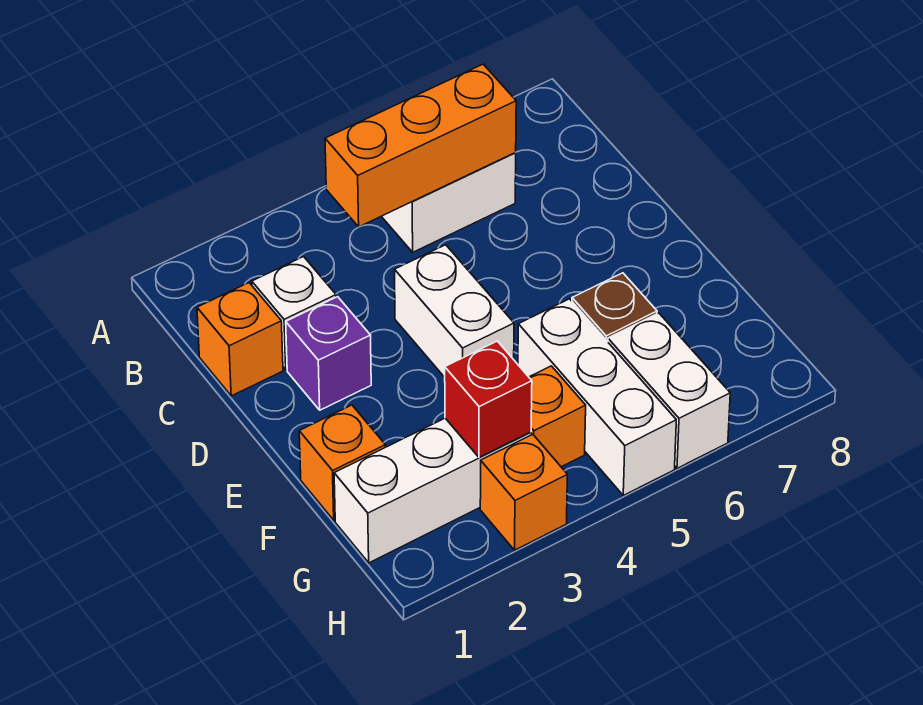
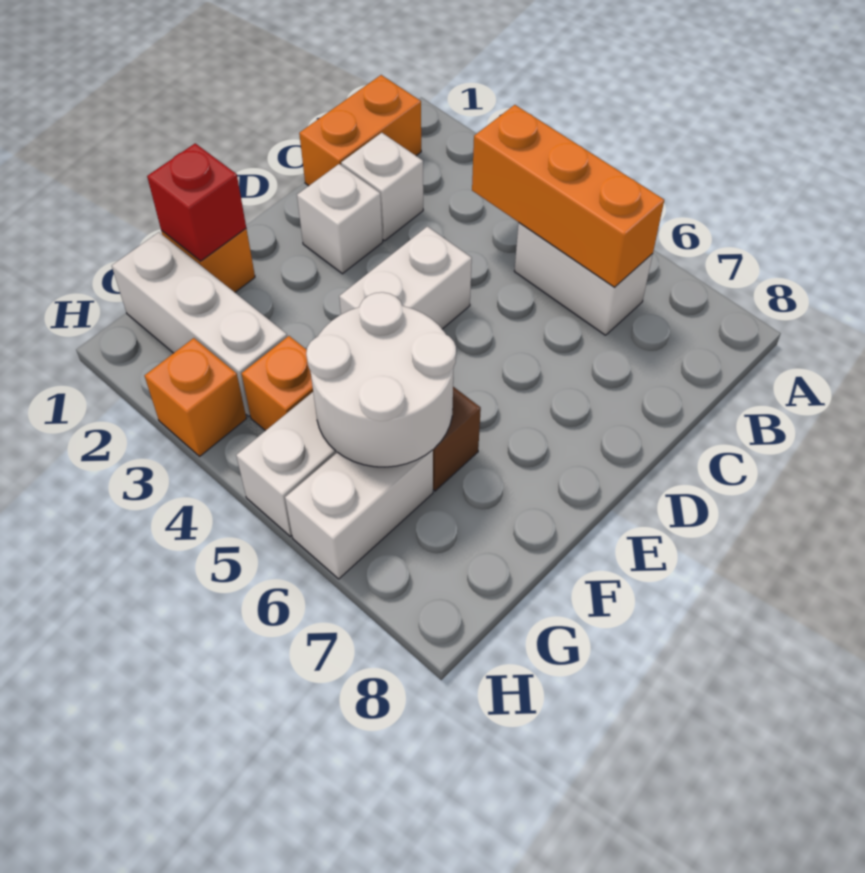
orange 1x1 brick [197,283,283,396] -> orange 1x2 brick [299,75,421,186]
purple 1x1 brick [286,297,371,410] -> white 1x1 brick [297,164,383,274]
none -> white 2x2 round brick [306,292,456,467]
red 1x1 brick [445,341,532,457] -> red 1x1 brick moved to [147,143,246,261]

